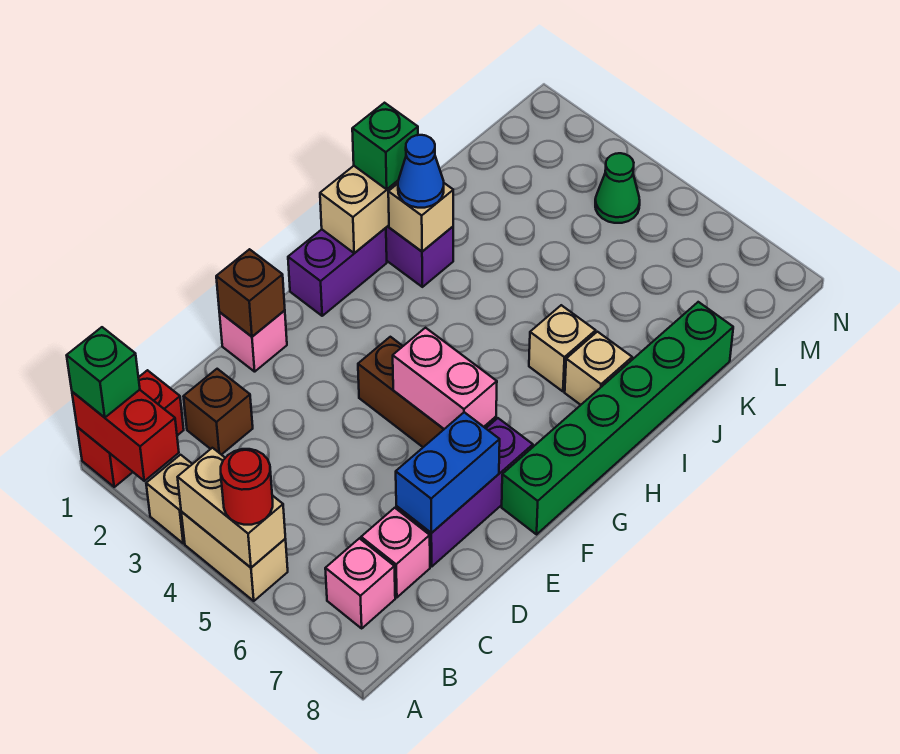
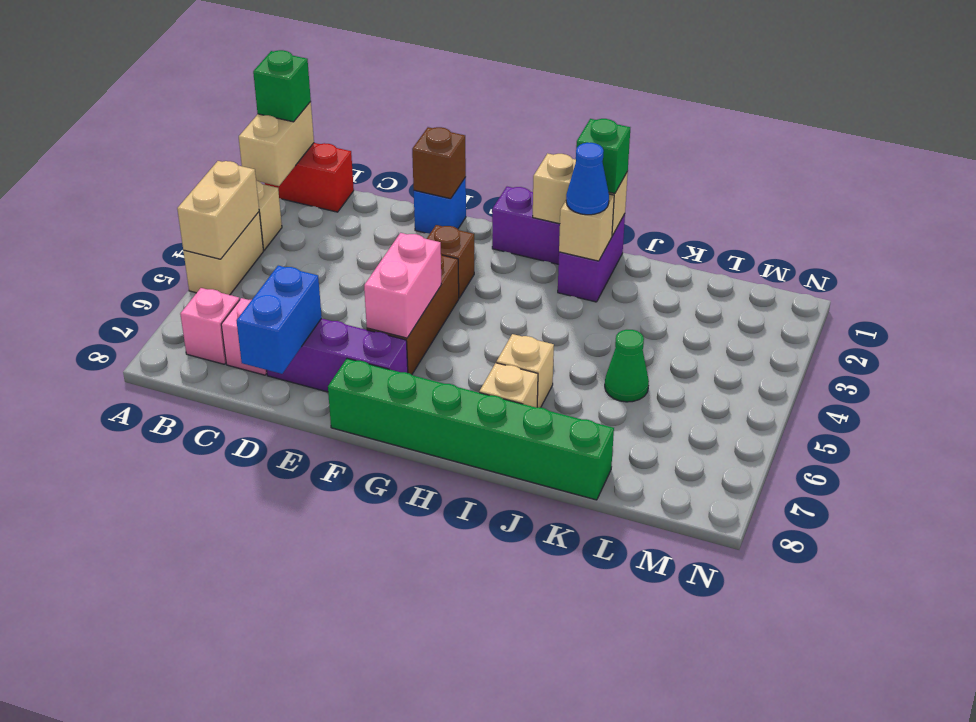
red 1x2 brick [72,390,179,481] -> tan 1x2 brick [239,102,314,186]
red 1x1 round brick [221,449,273,525] -> none
brown 1x1 brick [183,369,253,455] -> brown 1x1 brick moved to [427,225,474,298]
blue 1x2 brick [396,412,500,533] -> blue 1x2 brick turned to [236,266,322,374]
pink 1x1 brick [219,310,287,372] -> blue 1x1 brick [414,178,466,234]
green 1x1 cone [595,153,640,223] -> green 1x1 cone moved to [605,330,649,402]

